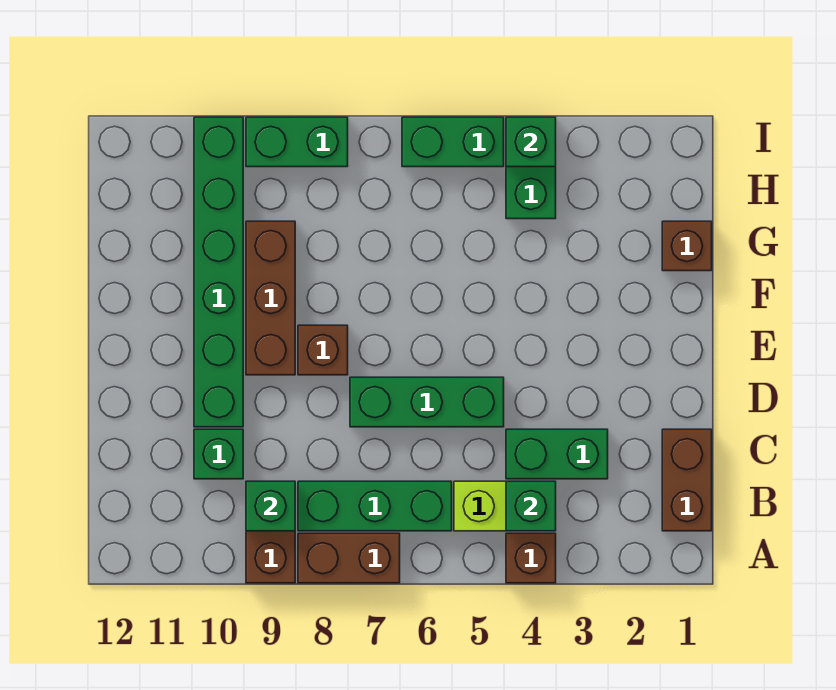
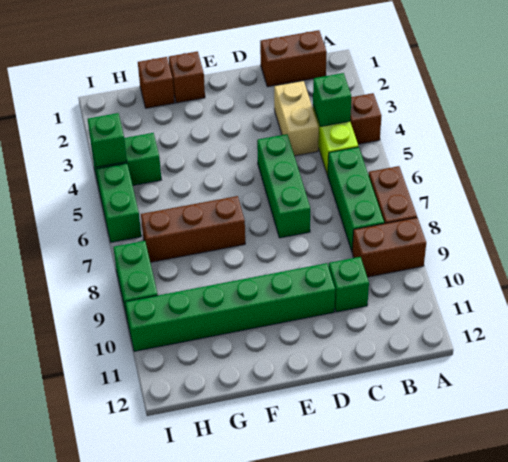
green 1x1 brick [246,481,295,531] -> none
green 1x2 brick [506,429,608,479] -> tan 1x2 brick [274,81,319,156]
brown 1x1 brick [298,325,348,375] -> brown 1x1 brick moved to [169,52,205,103]
brown 1x3 brick [246,221,295,375] -> brown 1x3 brick moved to [141,196,245,262]

